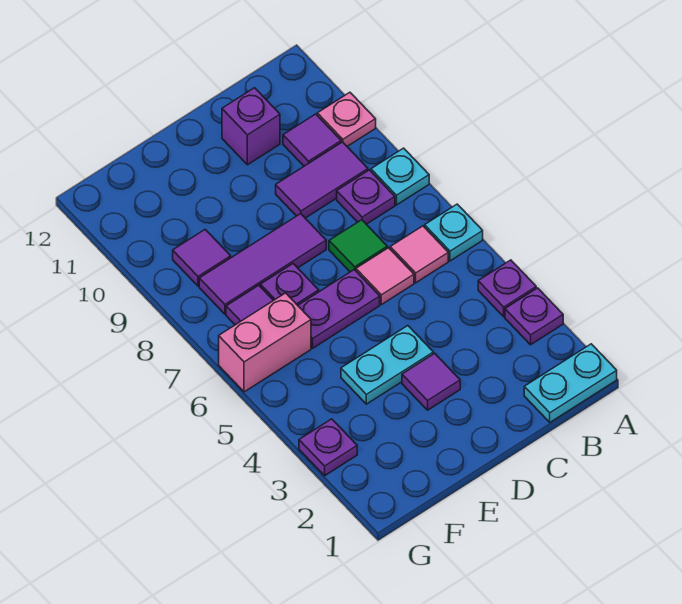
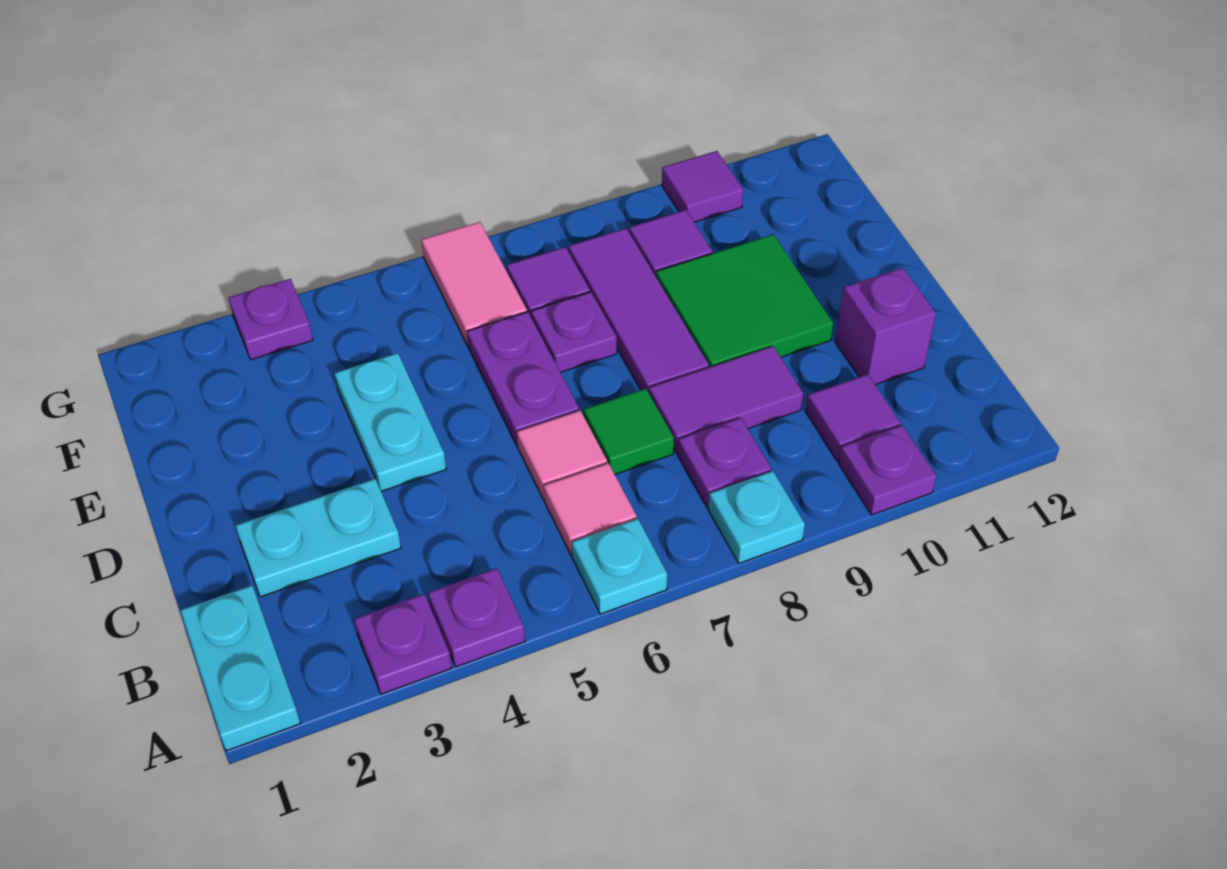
pink 1x1 plate [317,92,376,146] -> purple 1x1 plate [839,425,937,515]
purple 1x2 tile [276,142,368,218] -> purple 1x2 tile turned to [649,346,803,453]
none -> cyan 1x2 plate [235,479,401,597]
purple 1x1 tile [402,353,460,410] -> purple 1x1 tile moved to [662,151,743,222]
none -> green 2x2 tile [656,234,833,367]
pink 1x2 brick [219,293,311,392] -> pink 1x2 tile [421,222,527,346]

